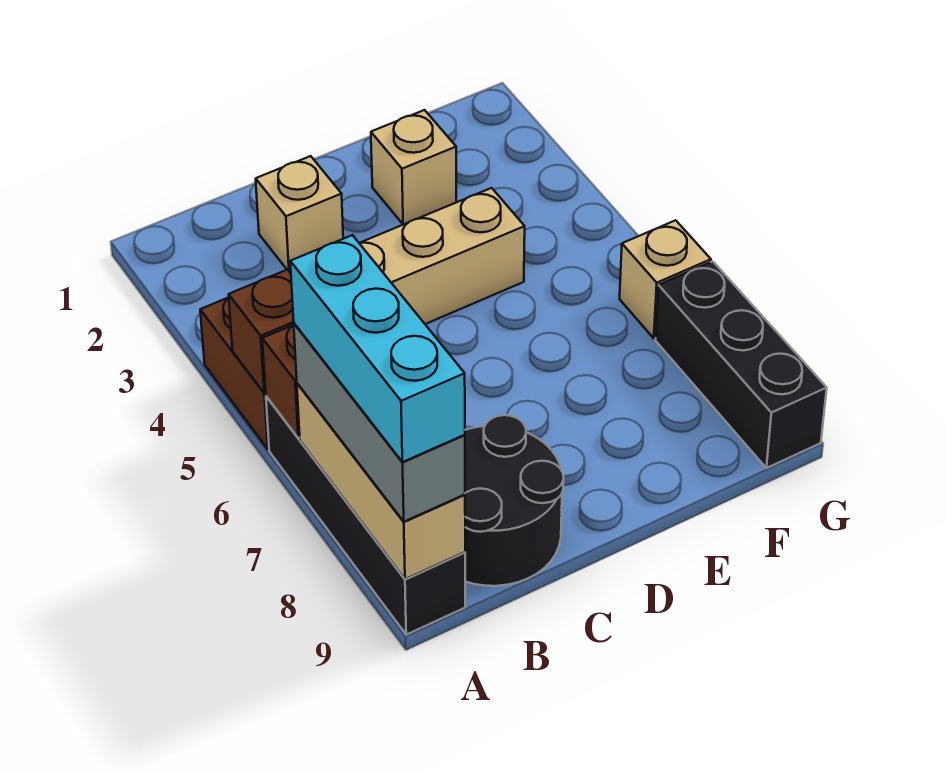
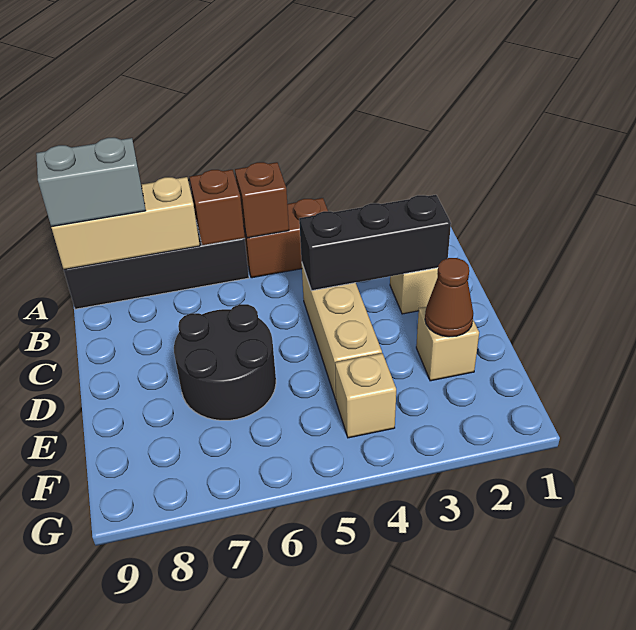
grey 1x3 brick [294,324,465,522] -> grey 1x2 brick [36,138,146,227]
cyan 1x3 brick [290,235,465,462] -> none
black 2x2 round brick [465,415,564,586] -> black 2x2 round brick moved to [174,304,276,420]
none -> brown 1x1 cone [425,258,473,337]
tan 1x1 brick [620,220,711,338] -> tan 1x1 brick moved to [335,353,396,438]
black 1x3 brick [656,261,827,468] -> black 1x3 brick moved to [299,195,451,291]

